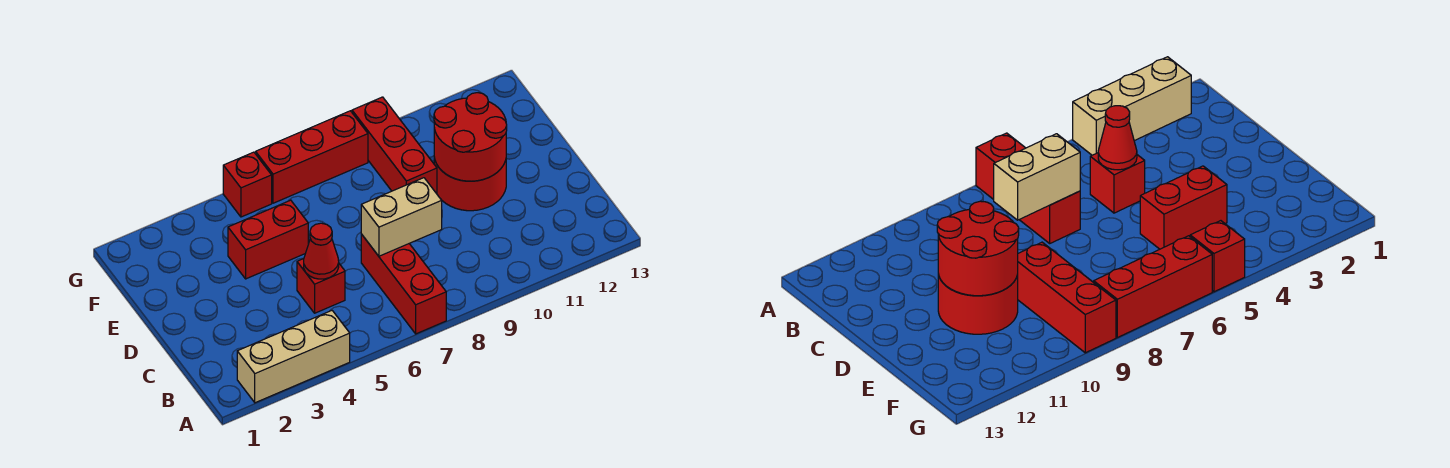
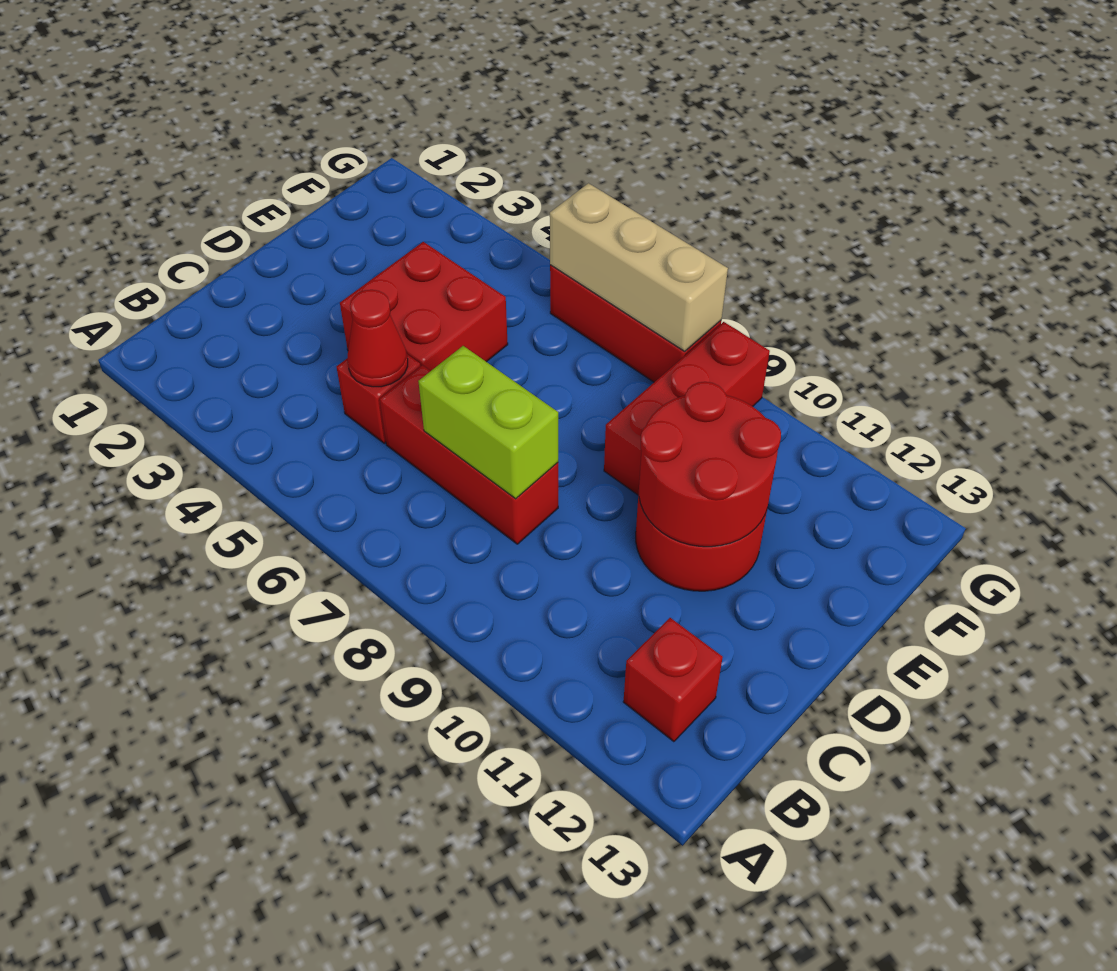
tan 1x3 brick [237,311,350,403] -> tan 1x3 brick moved to [550,183,728,351]
red 1x3 brick [361,234,446,334] -> red 1x3 brick turned to [380,365,558,544]
tan 1x2 brick [361,178,442,256] -> lime 1x2 brick [418,346,558,499]
red 1x2 brick [228,200,308,279] -> red 2x2 brick [340,242,508,371]
red 1x1 brick [223,152,272,217] -> red 1x1 brick moved to [623,618,723,742]

